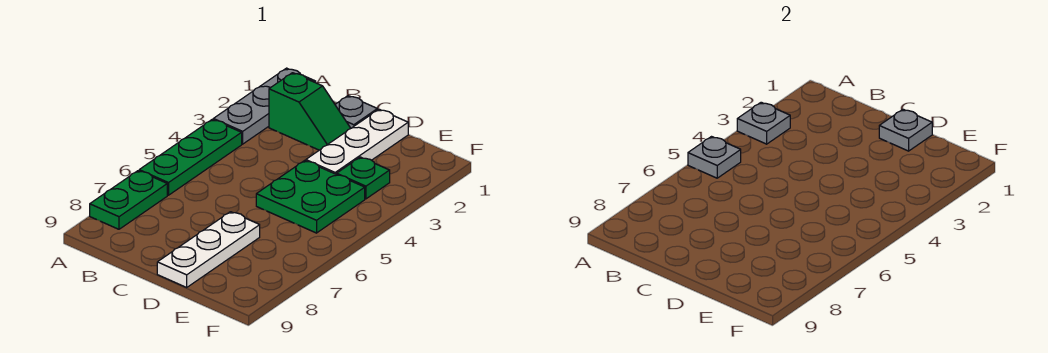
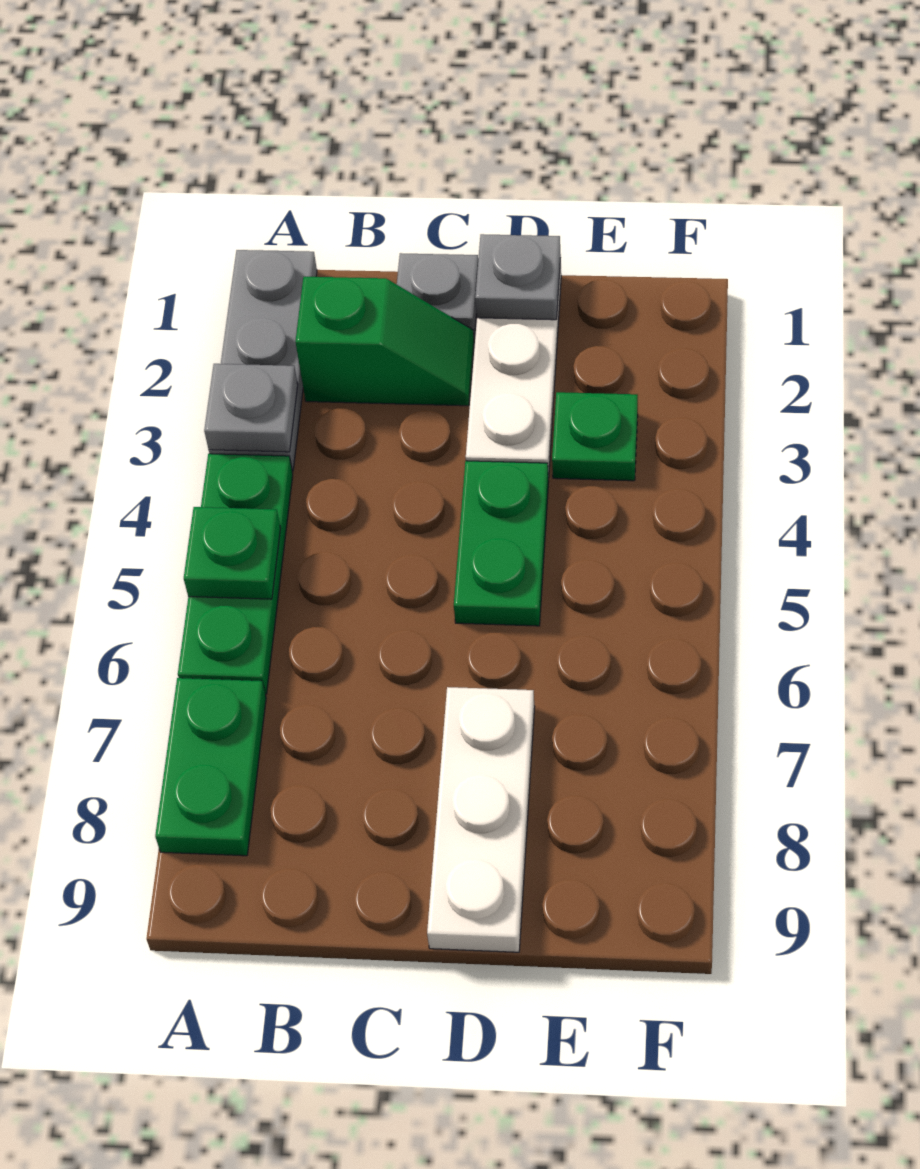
grey 1x1 plate [688,137,741,178] -> green 1x1 plate [184,507,281,599]
green 2x2 plate [256,160,365,233] -> green 1x2 plate [454,461,549,626]

